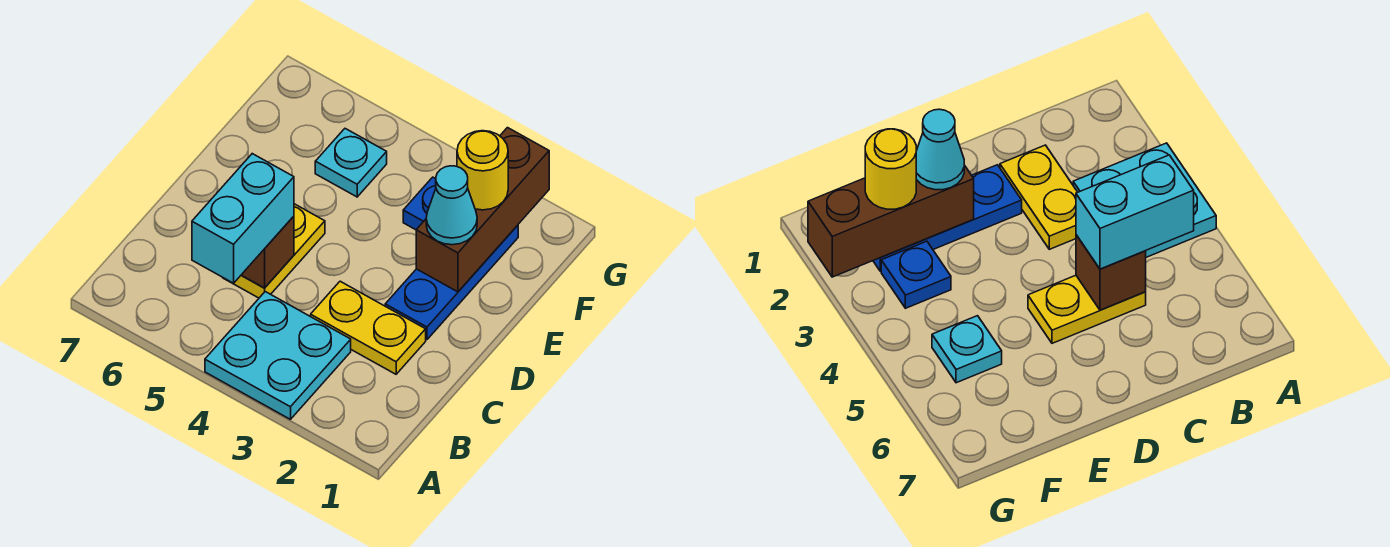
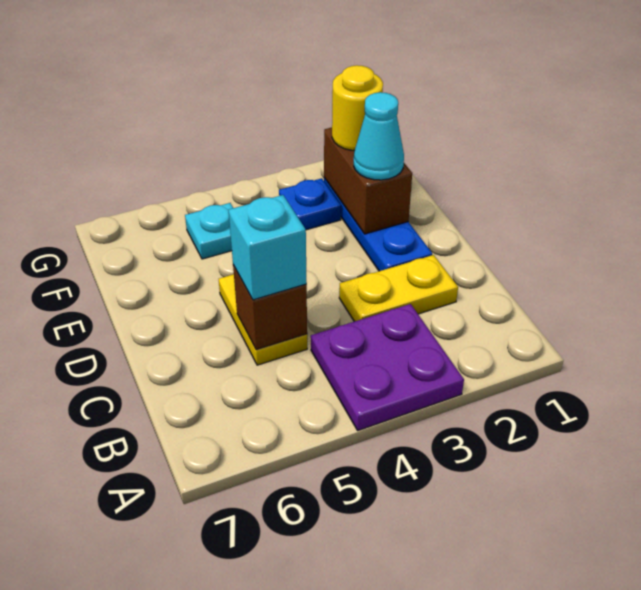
cyan 2x2 plate [205,292,351,419] -> purple 2x2 plate [311,304,464,430]
cyan 1x2 brick [192,154,294,283] -> cyan 1x1 brick [229,195,307,300]
brown 1x3 brick [416,128,549,292] -> brown 1x2 brick [324,127,412,234]

